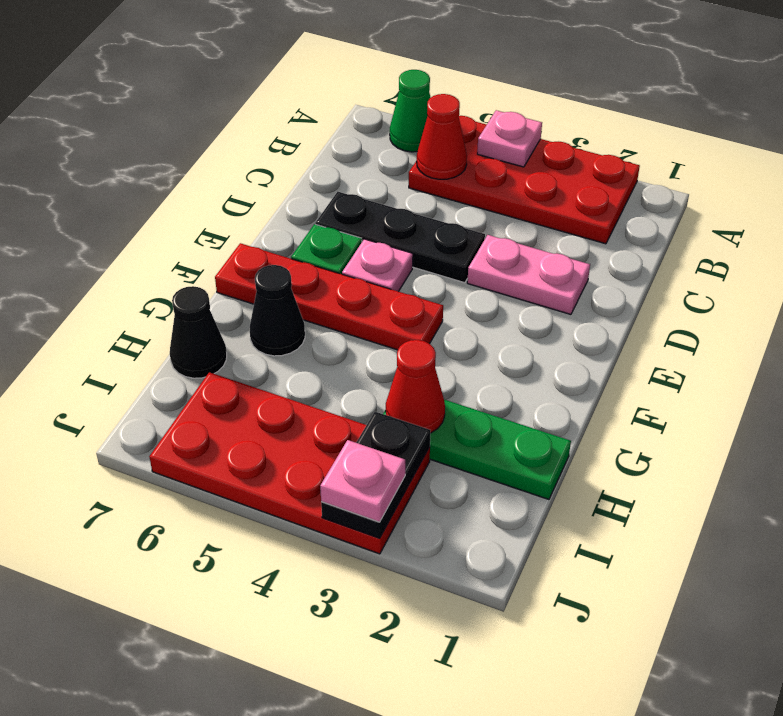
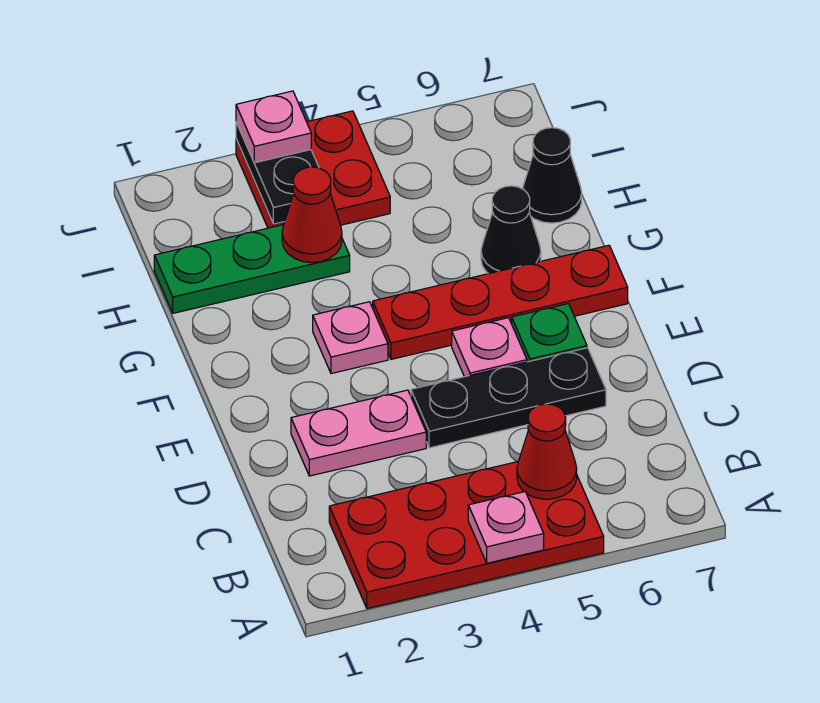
green 1x1 cone [390,70,431,152] -> none
none -> pink 1x1 plate [313,302,388,374]
red 2x4 plate [149,372,430,554] -> red 2x2 plate [236,111,390,228]

